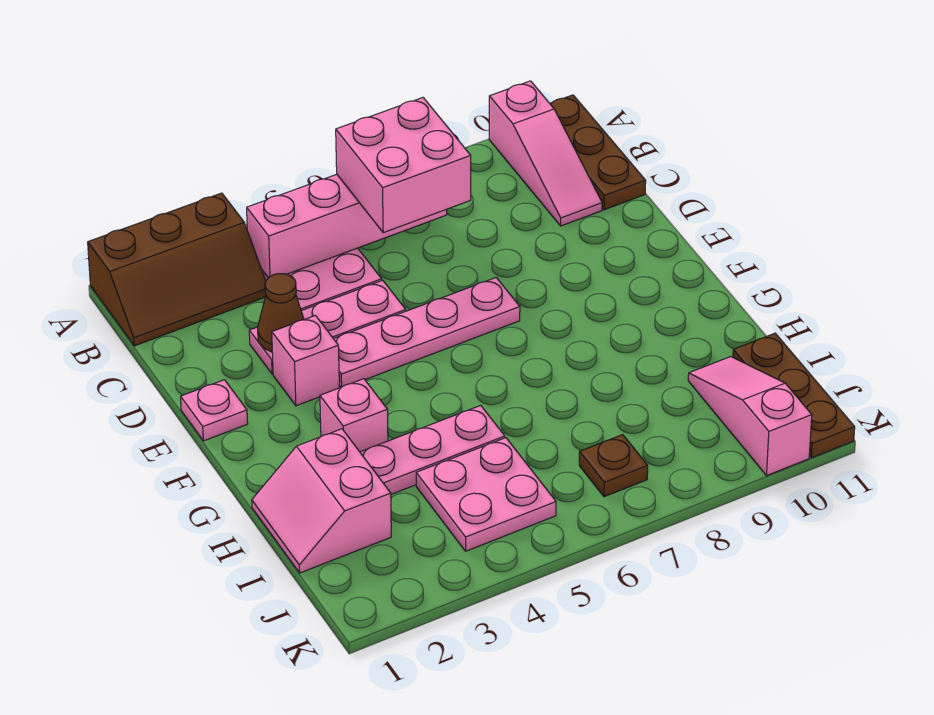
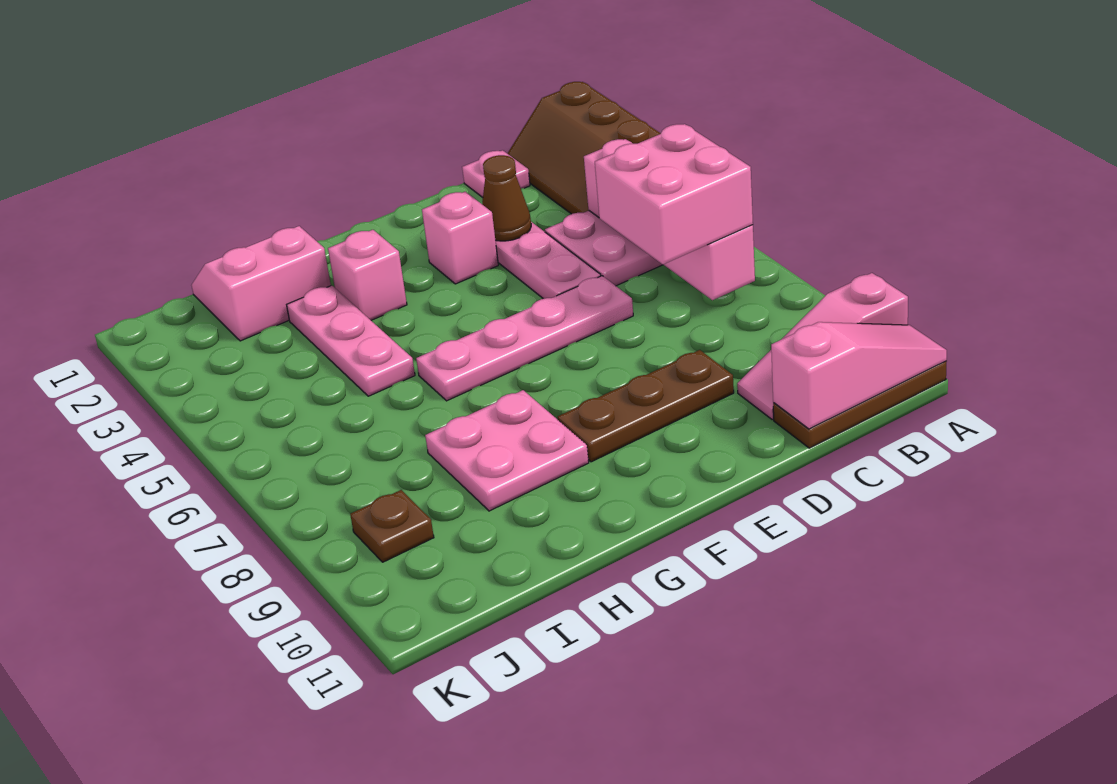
pink 1x1 plate [181,380,248,441] -> pink 1x1 plate moved to [462,150,530,197]
pink 1x4 plate [334,278,520,387] -> pink 1x4 plate turned to [416,276,633,401]
pink 2x2 plate [416,438,556,551] -> pink 2x2 plate moved to [425,390,589,511]
pink 1x3 slope [688,357,812,475] -> pink 1x3 slope moved to [771,322,947,429]
brown 1x3 plate [733,333,855,458] -> brown 1x3 plate moved to [558,350,734,462]
brown 1x1 plate [579,435,648,497] -> brown 1x1 plate moved to [350,490,434,562]

